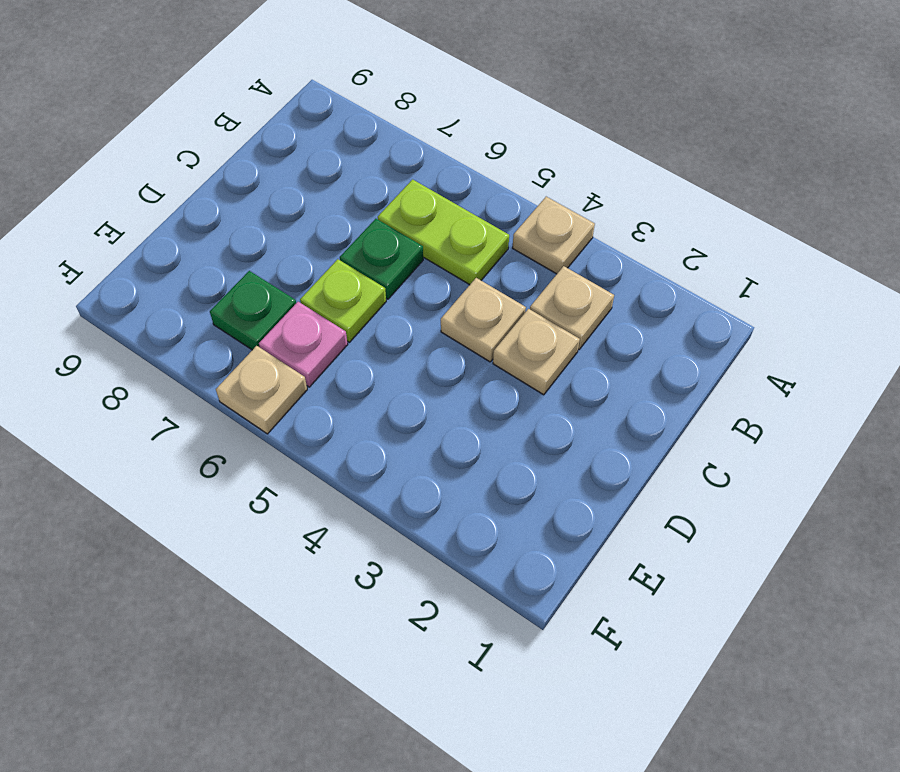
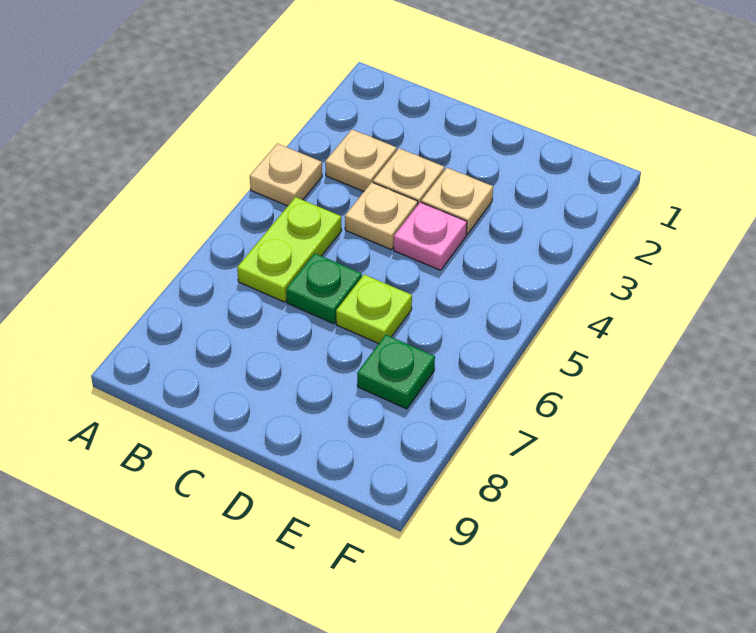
pink 1x1 plate [259,302,348,387] -> pink 1x1 plate moved to [394,202,467,270]
tan 1x1 plate [216,346,307,434] -> tan 1x1 plate moved to [421,168,493,234]

